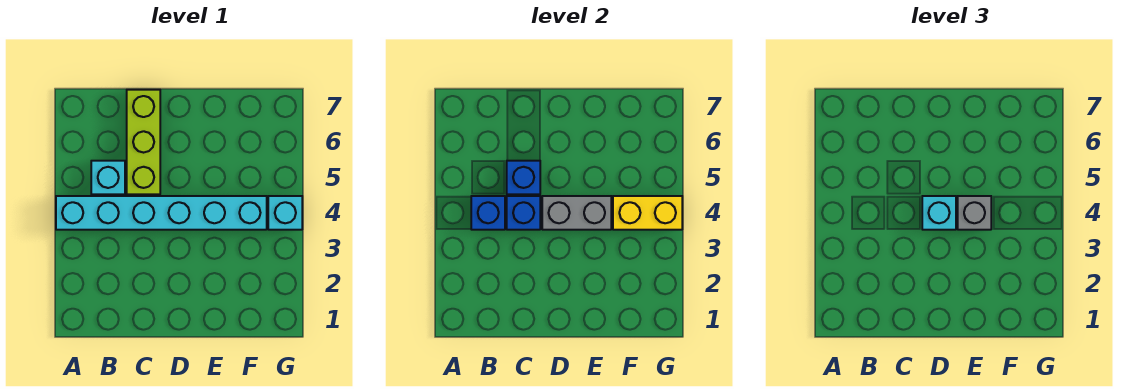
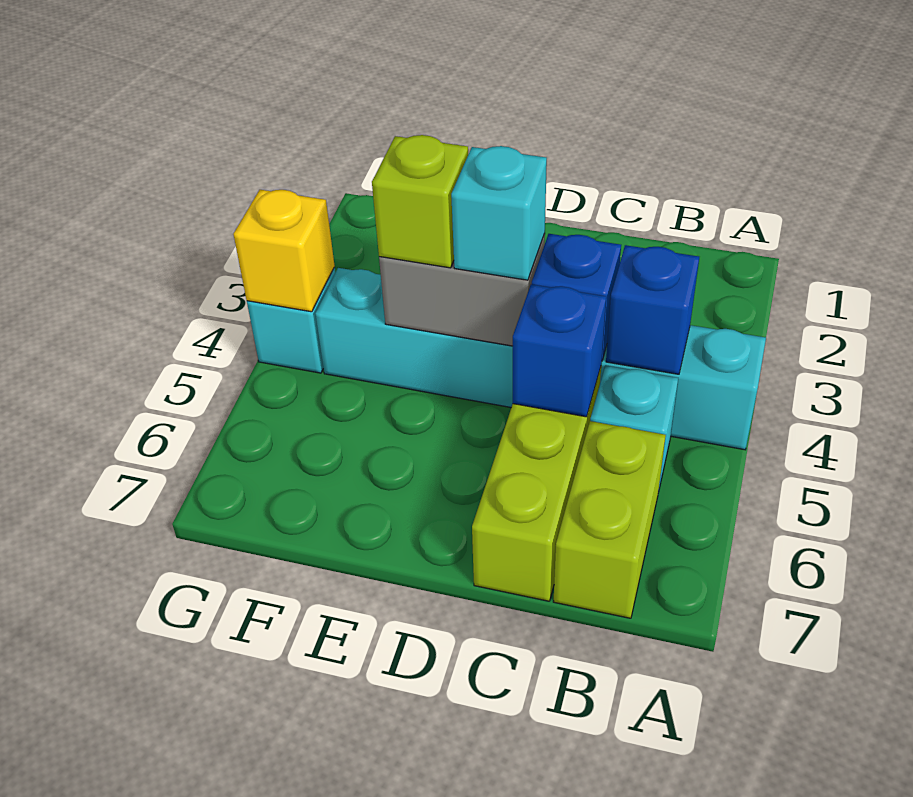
none -> lime 1x2 brick [553,421,666,618]
grey 1x1 brick [958,196,991,230] -> lime 1x1 brick [372,135,468,268]
yellow 1x2 brick [613,196,682,230] -> yellow 1x1 brick [233,190,335,312]

